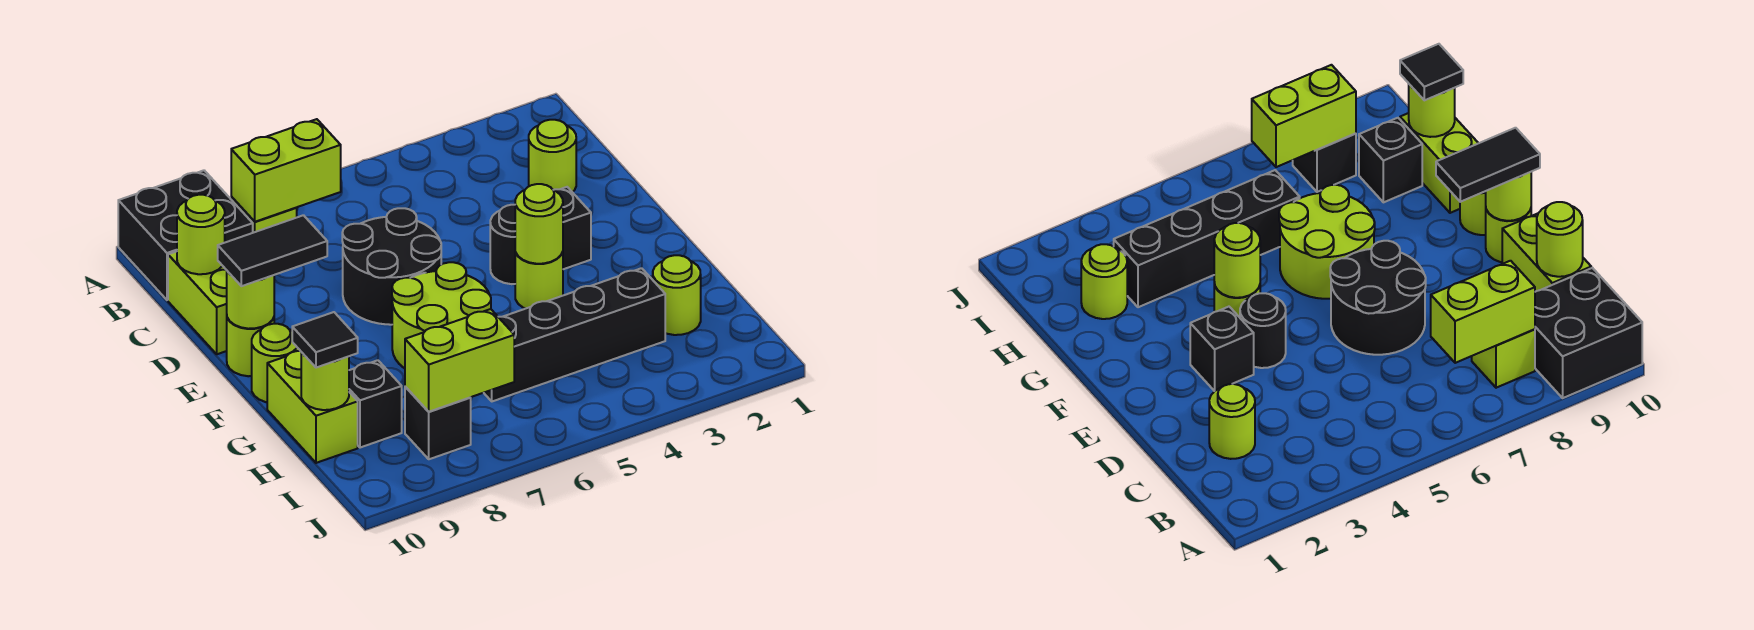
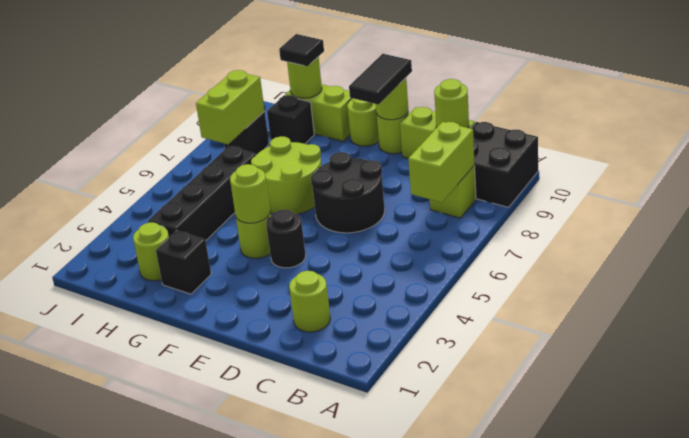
black 1x1 brick [555,187,591,269] -> black 1x1 brick moved to [156,231,211,294]

